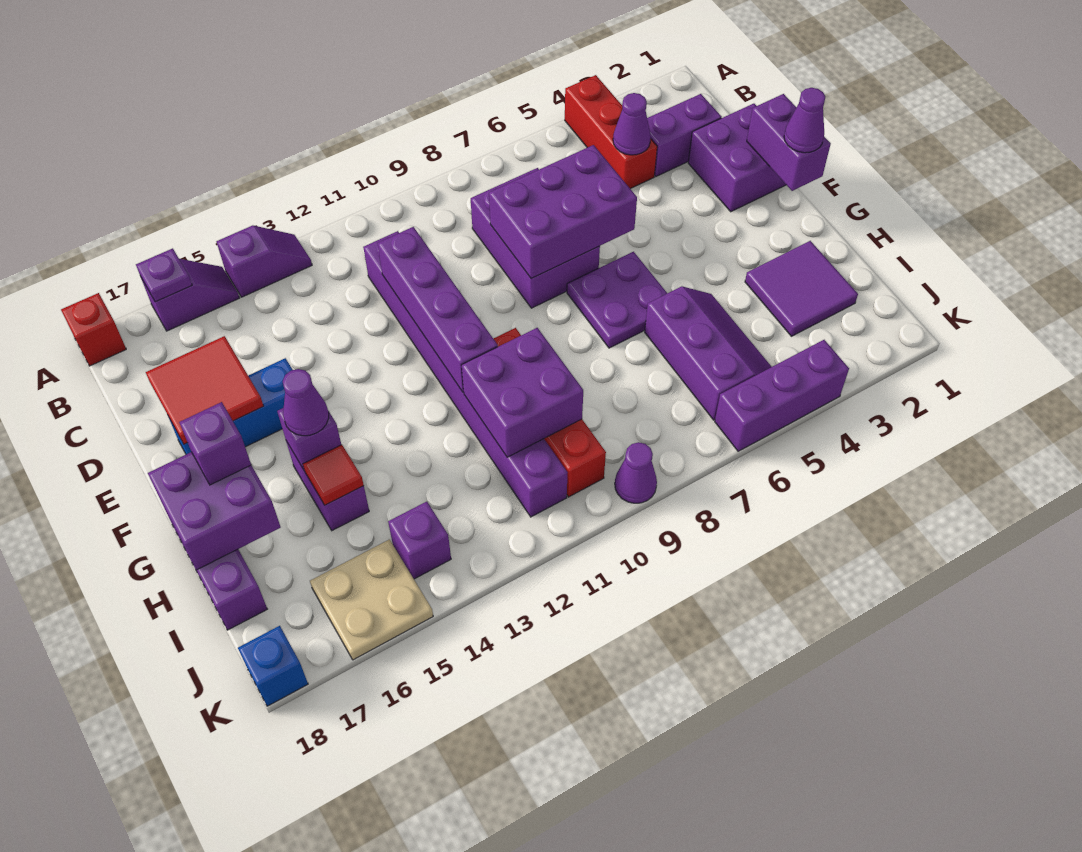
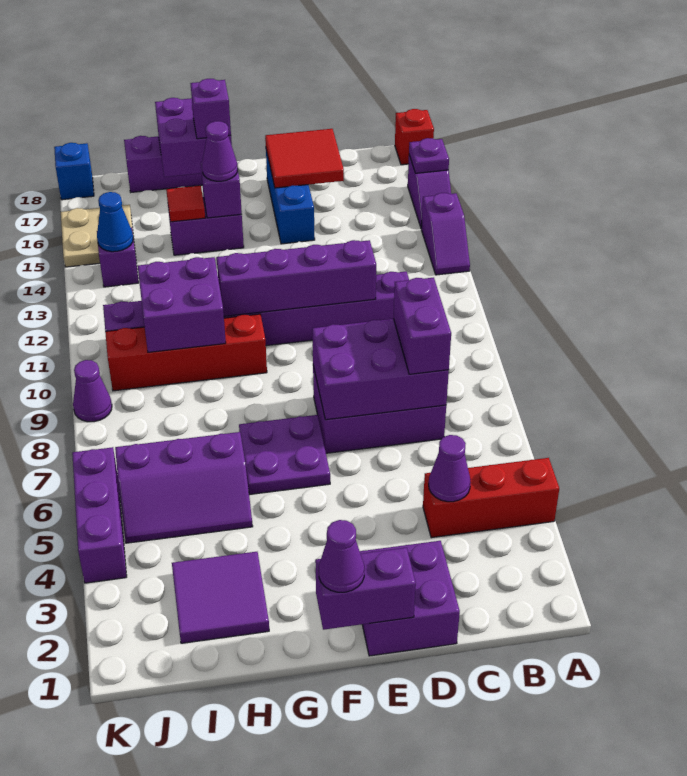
purple 1x2 brick [647,94,722,176] -> purple 1x2 brick moved to [394,278,451,374]
purple 2x3 brick [489,145,637,279] -> purple 2x3 brick turned to [312,319,449,420]
none -> blue 1x1 cone [97,192,133,252]

